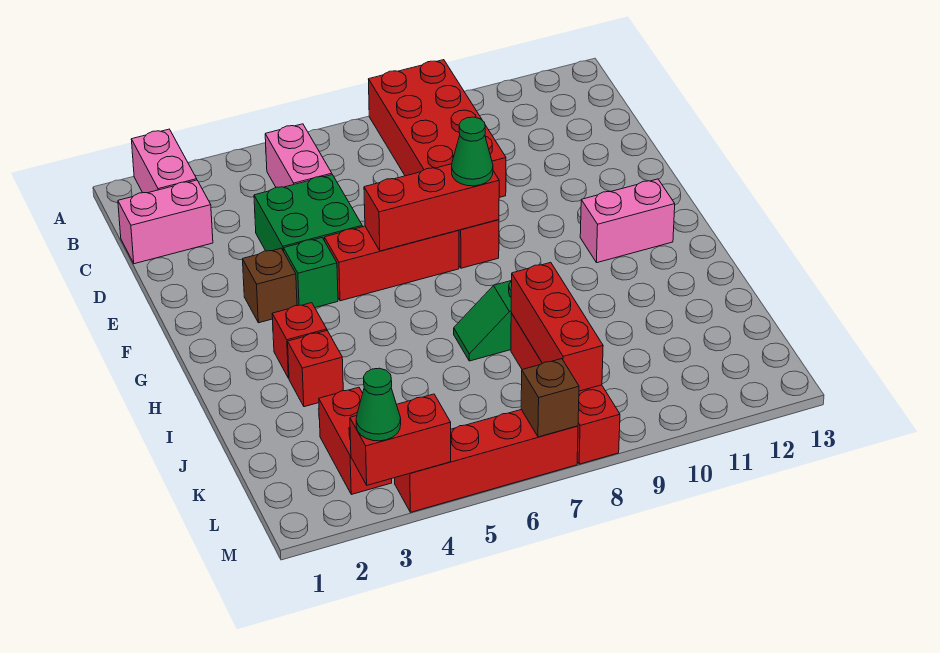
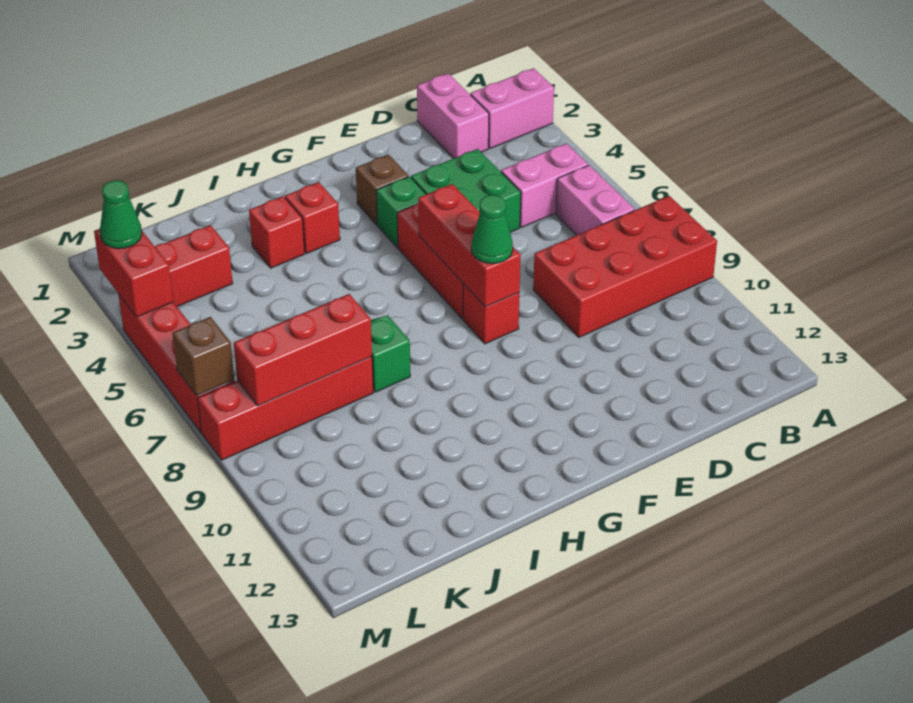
pink 1x2 brick [580,179,675,263] -> pink 1x2 brick moved to [556,165,635,235]

